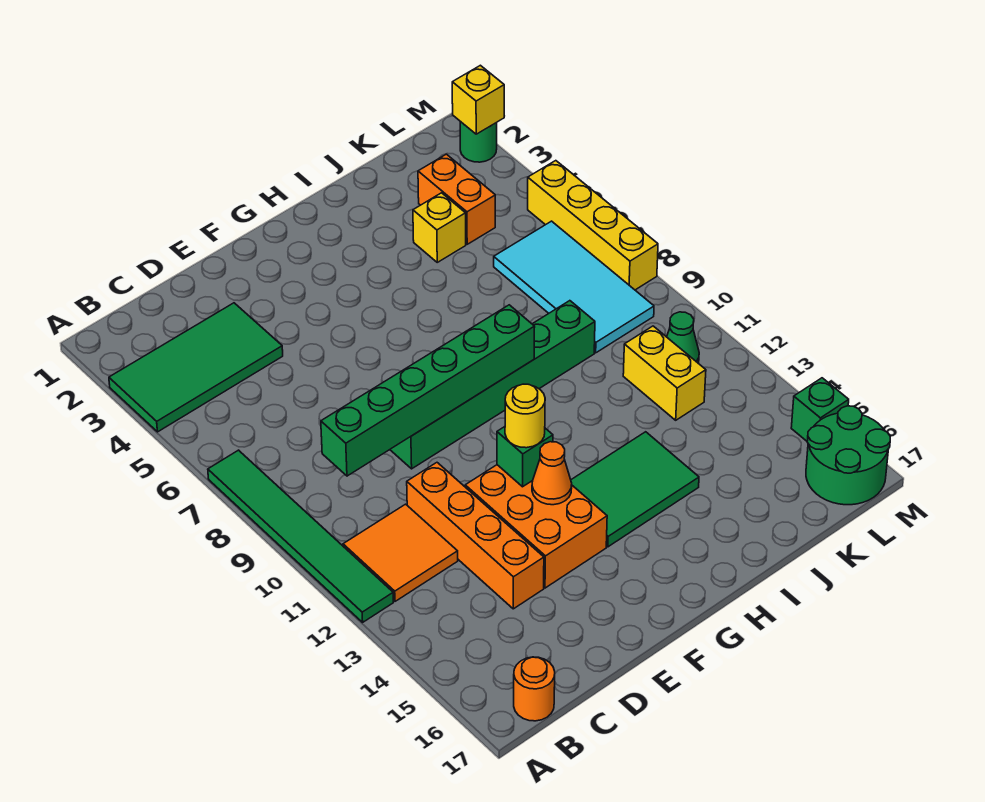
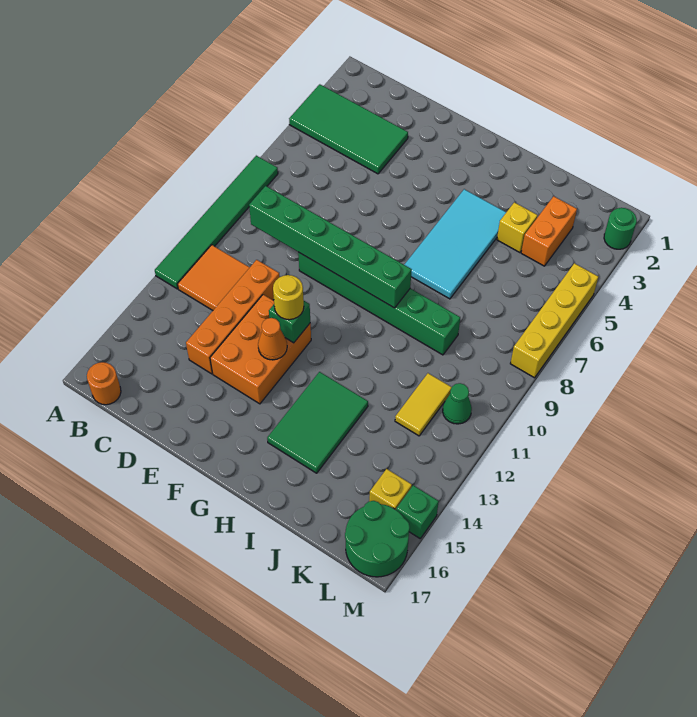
green 2x3 tile [571,432,699,547] -> green 2x3 tile turned to [267,372,368,473]
cyan 2x4 tile [494,221,654,353] -> cyan 2x4 tile moved to [404,189,506,299]
yellow 1x2 brick [623,326,706,420] -> yellow 1x2 tile [395,373,452,436]
yellow 1x1 brick [452,65,504,134] -> yellow 1x1 brick moved to [369,469,412,510]

